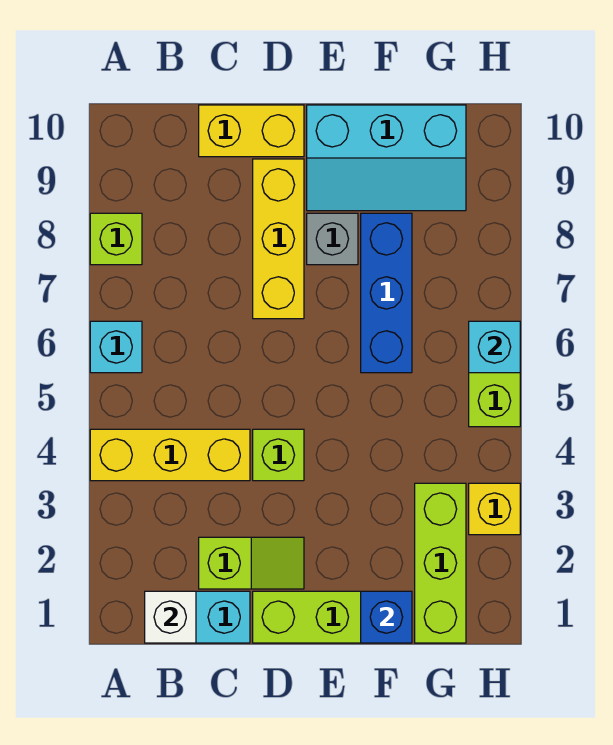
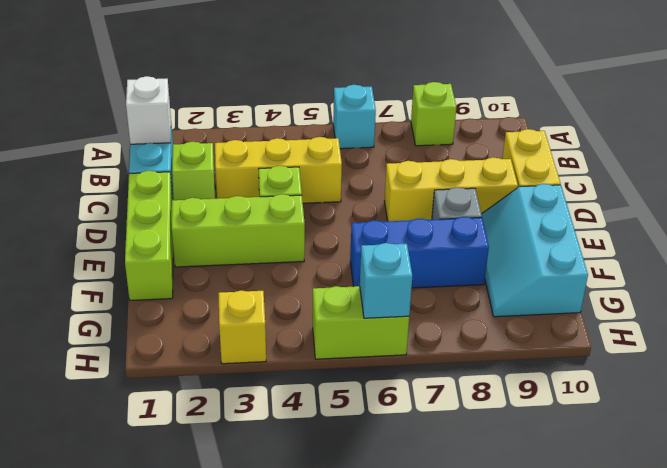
yellow 1x3 brick [90,429,250,481] -> yellow 1x3 brick turned to [215,137,342,203]
blue 1x1 brick [361,591,412,643] -> none
lime 1x3 brick [415,483,466,643] -> lime 1x3 brick moved to [172,194,305,267]

